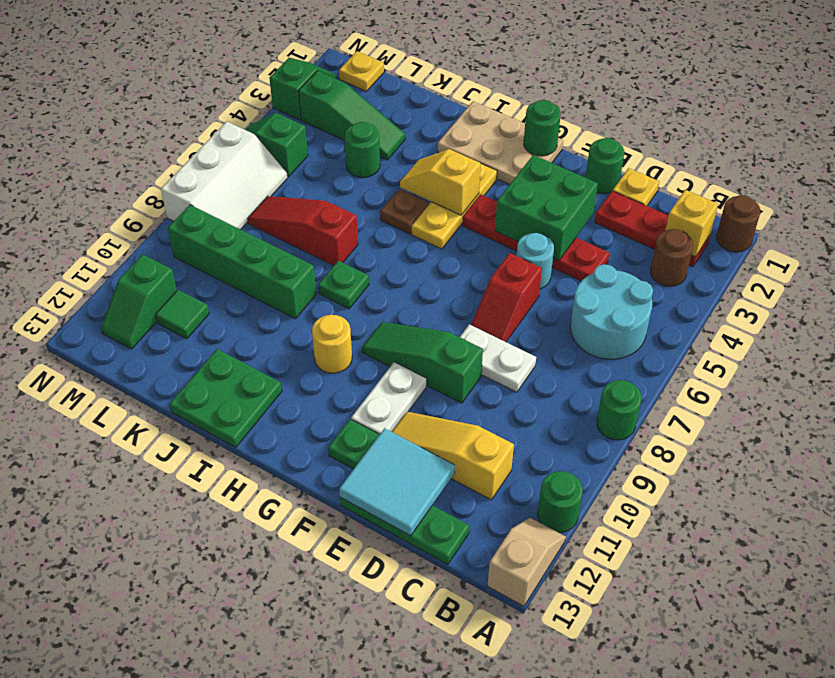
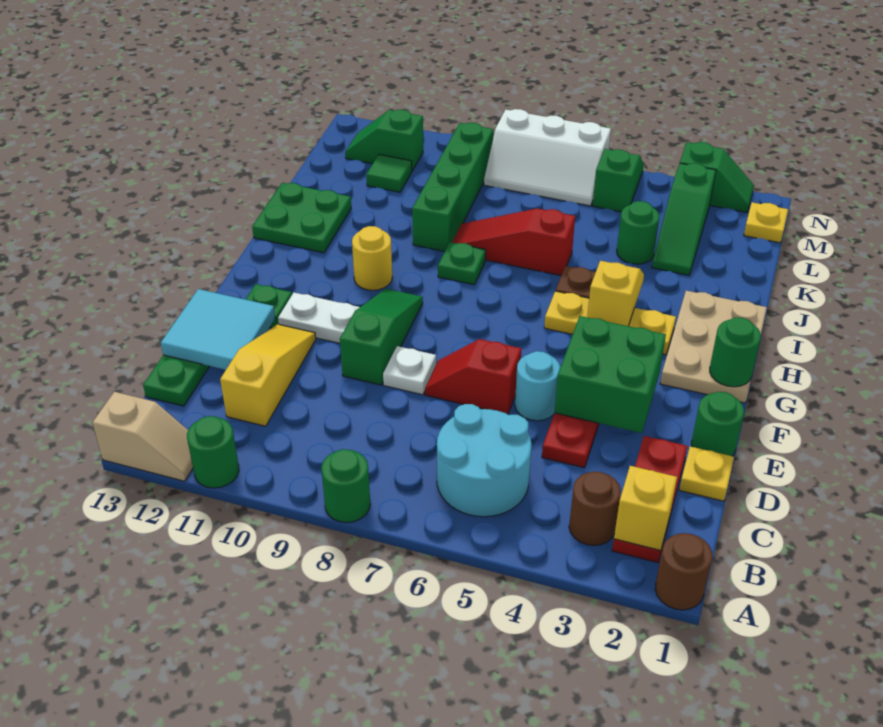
white 1x2 plate [460,324,536,392] -> white 1x1 plate [383,346,436,395]
red 1x3 slope [247,196,358,265] -> red 1x3 slope turned to [452,208,575,276]

